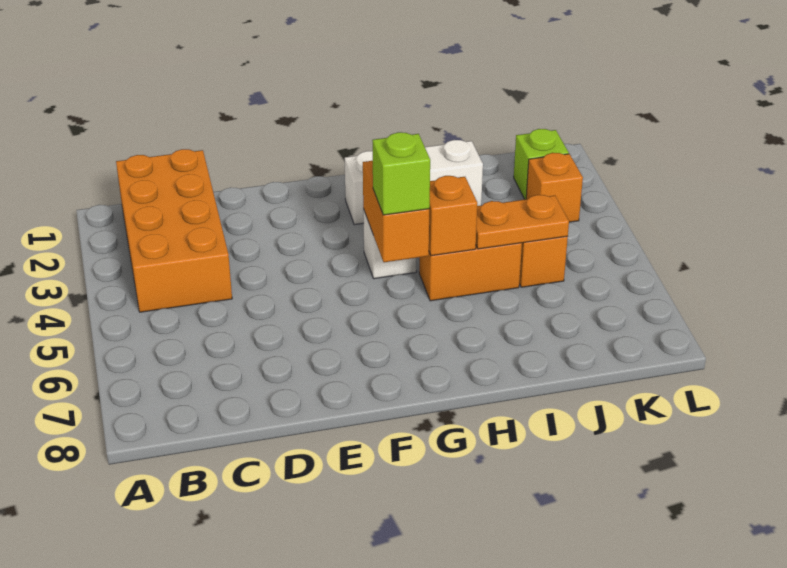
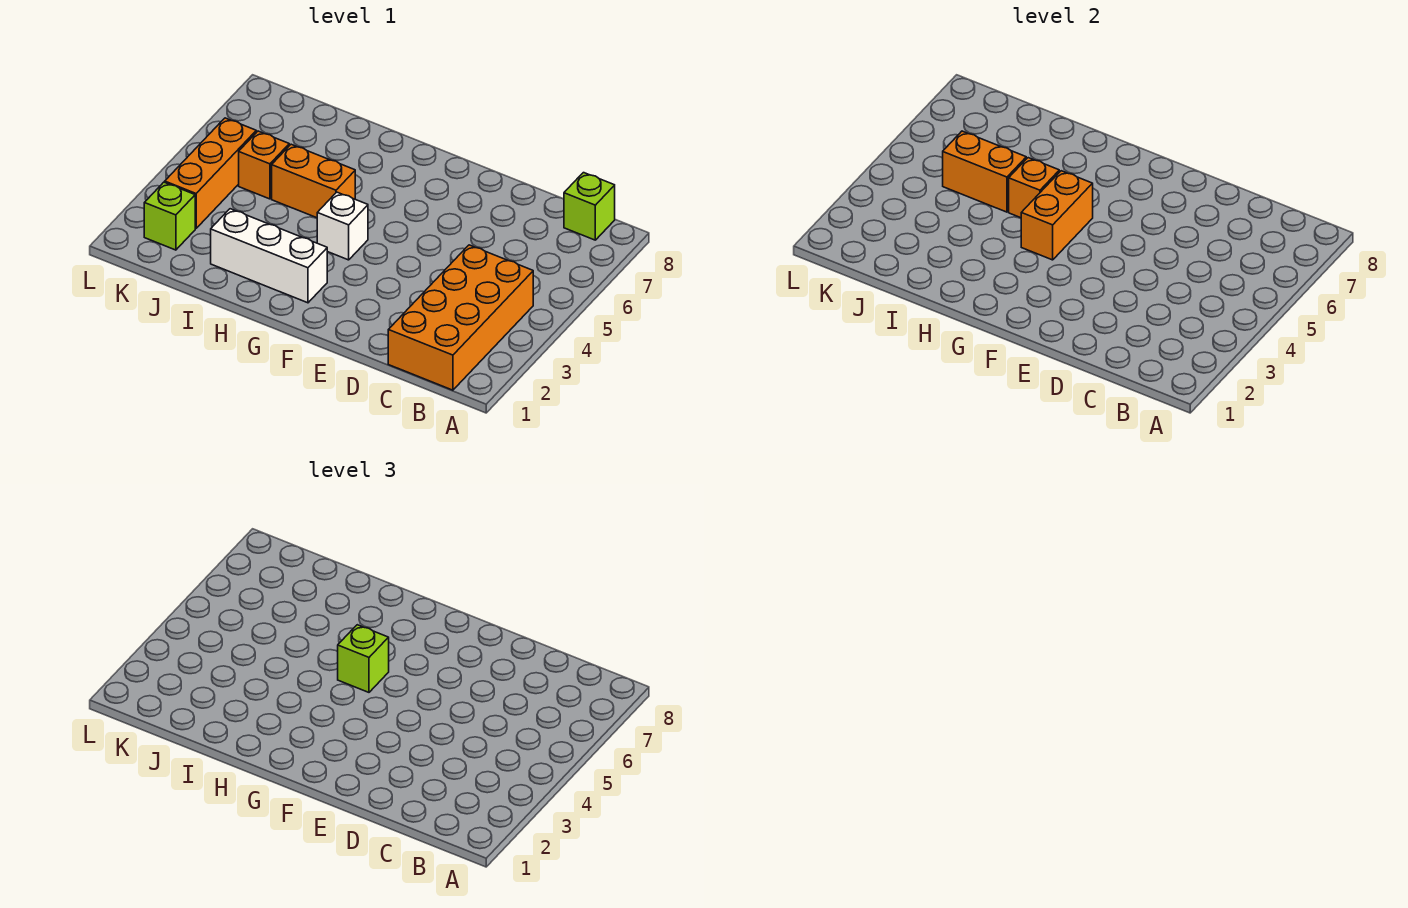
none -> lime 1x1 brick [564,173,615,240]
orange 1x2 plate [476,195,569,249] -> orange 1x2 brick [943,131,1026,212]
orange 1x1 brick [526,153,583,222] -> orange 1x3 brick [165,118,256,228]

